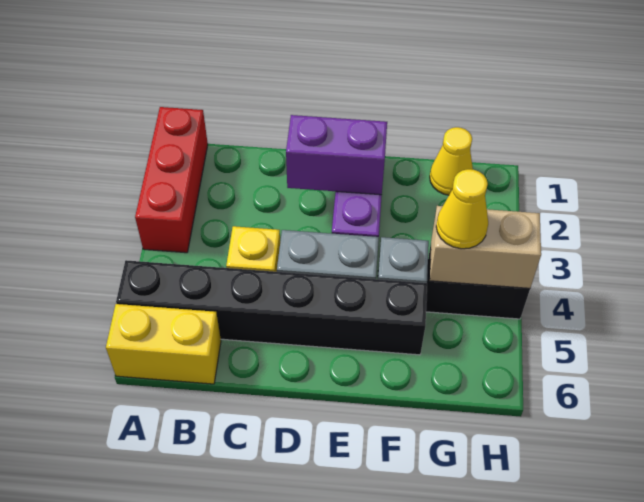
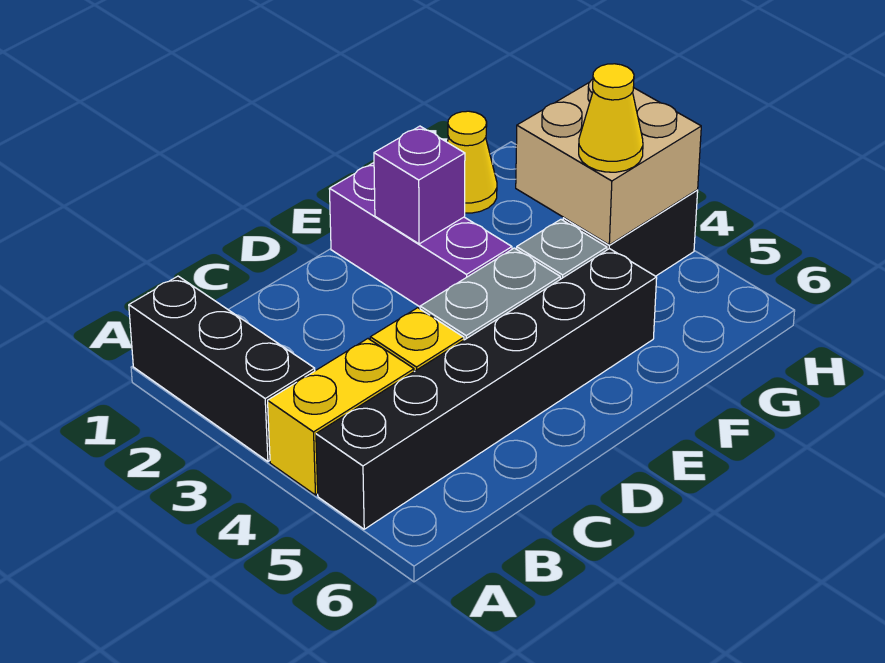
red 1x3 brick [135,107,208,253] -> black 1x3 brick [129,276,315,461]
yellow 1x2 brick [106,304,221,384] -> yellow 1x2 brick moved to [268,339,414,495]
purple 1x2 brick [286,115,387,195] -> purple 1x1 brick [374,126,465,244]
tan 1x2 brick [430,206,541,288] -> tan 2x2 brick [516,79,701,245]

